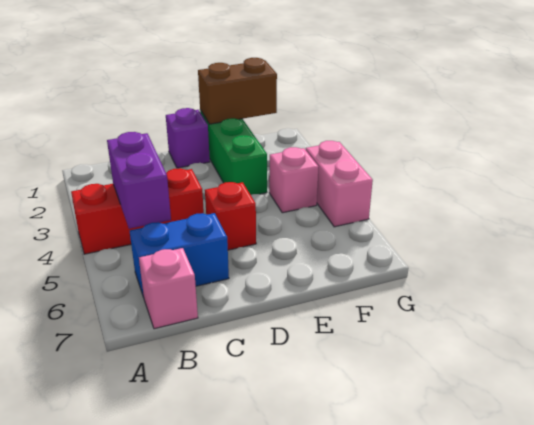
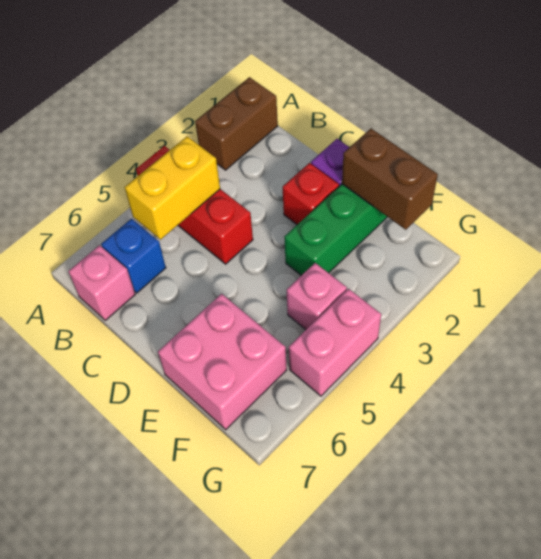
none -> brown 1x2 brick [195,77,278,170]
purple 1x2 brick [107,132,171,229] -> yellow 1x2 brick [125,136,220,240]
blue 1x2 brick [130,213,229,297] -> blue 1x1 brick [101,219,166,293]
red 1x1 brick [205,182,256,250] -> red 1x1 brick moved to [283,163,339,225]
none -> pink 2x2 brick [158,294,287,430]

